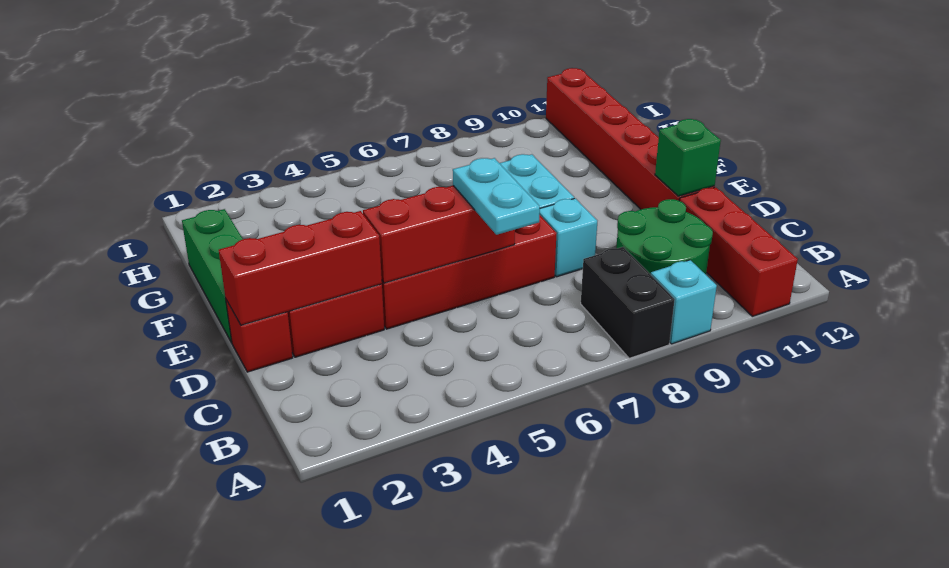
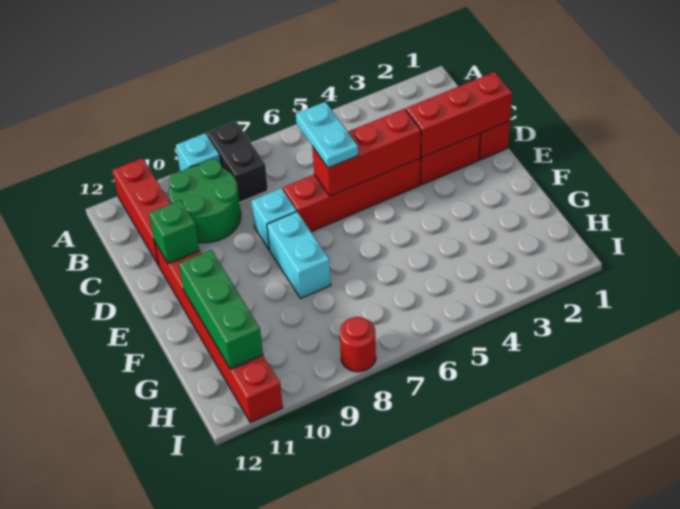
green 1x3 brick [182,209,243,343] -> green 1x3 brick moved to [179,250,263,369]
none -> red 1x1 round brick [340,317,376,372]

